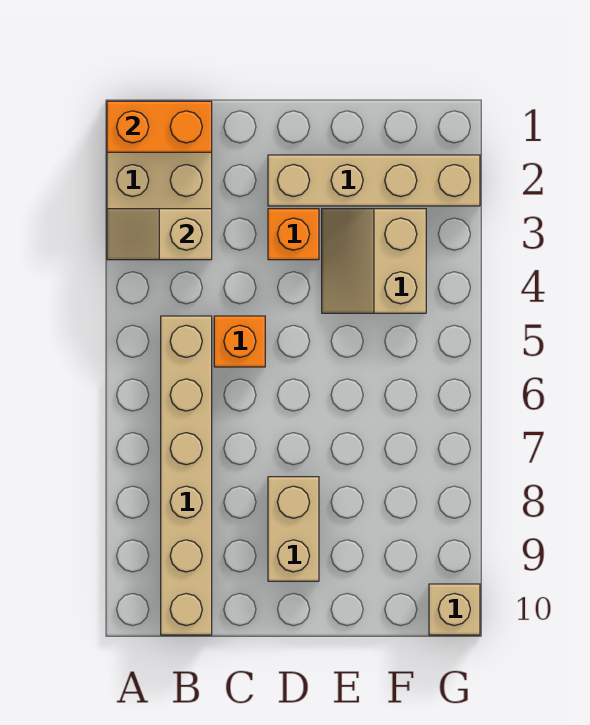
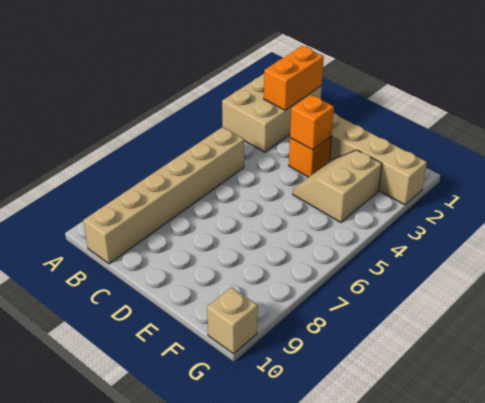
orange 1x2 brick [107,101,212,152] -> orange 1x2 brick turned to [264,46,324,110]
tan 1x2 slope [107,209,212,260] -> none
orange 1x1 brick [214,316,265,367] -> orange 1x1 brick moved to [290,95,334,150]
tan 1x2 brick [268,477,319,581] -> none

